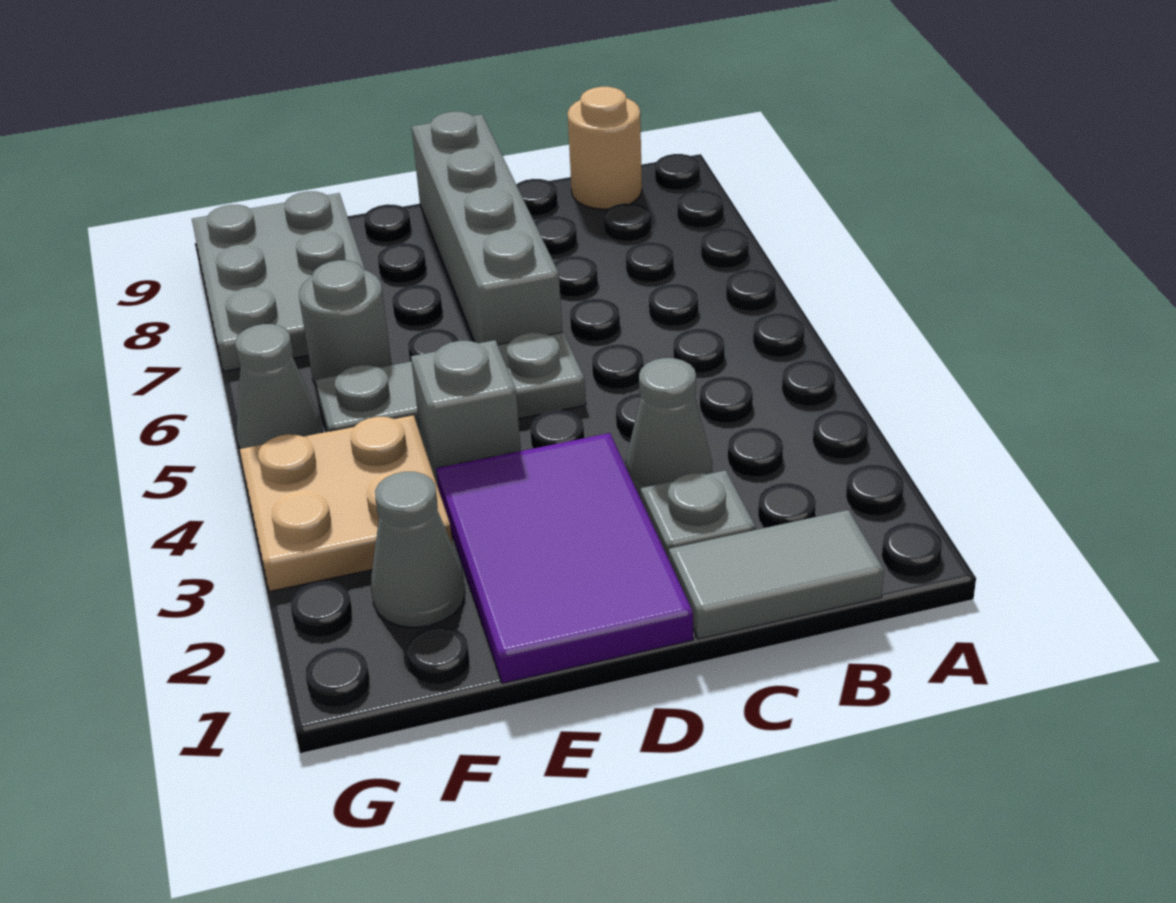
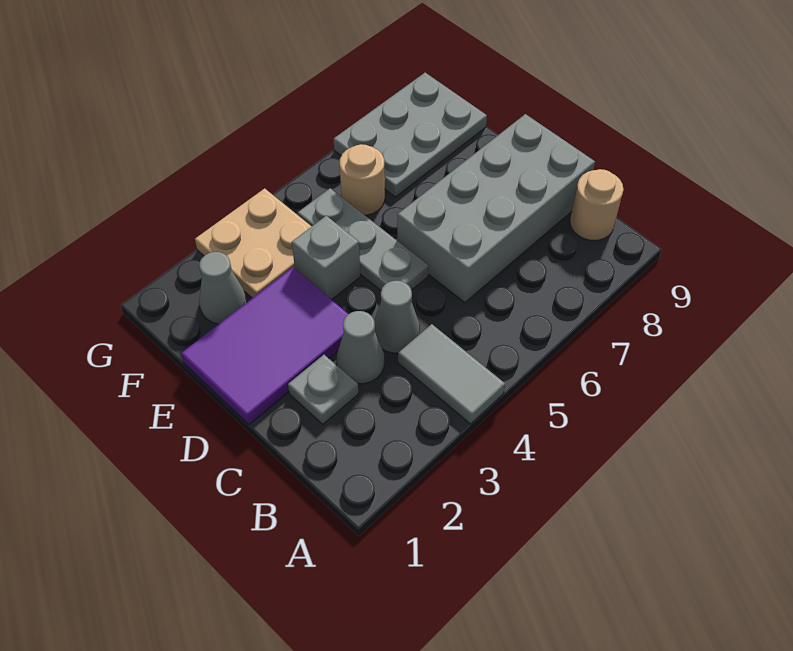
grey 1x2 tile [669,510,884,639] -> grey 1x2 tile moved to [398,324,505,424]
grey 1x4 brick [412,112,562,345] -> grey 2x4 brick [397,114,595,303]
grey 1x1 round brick [299,260,392,385] -> tan 1x1 round brick [340,144,385,215]
grey 1x1 cone [235,324,322,449] -> grey 1x1 cone moved to [374,281,420,353]

